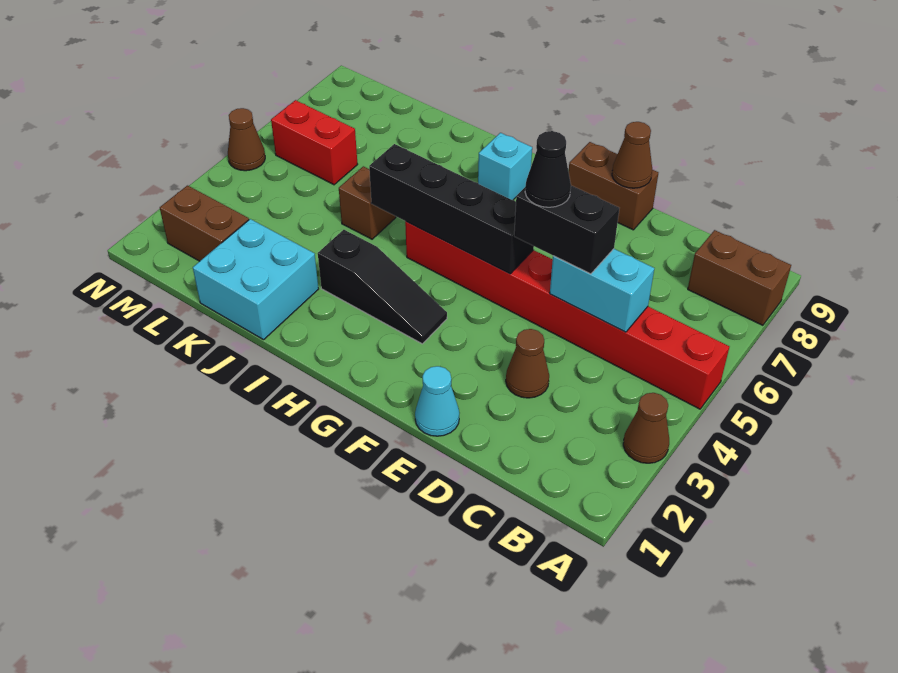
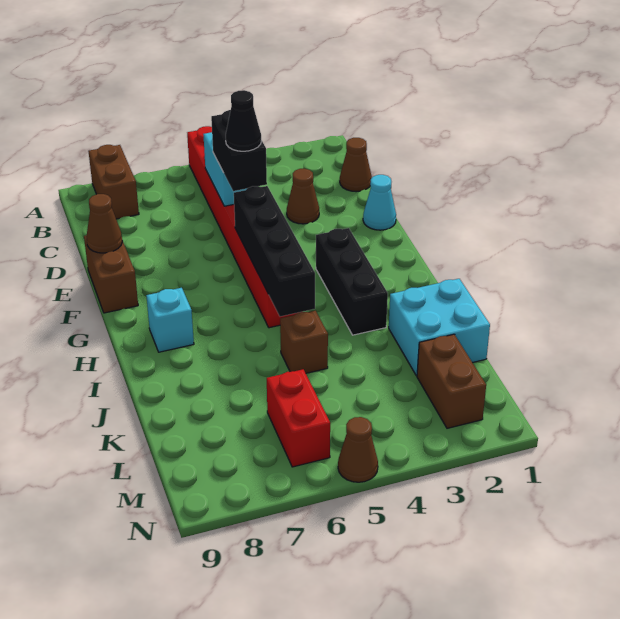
brown 1x1 cone [623,393,669,463] -> brown 1x1 cone moved to [340,138,372,192]
black 1x3 slope [318,230,447,344] -> black 1x3 brick [316,228,388,335]

